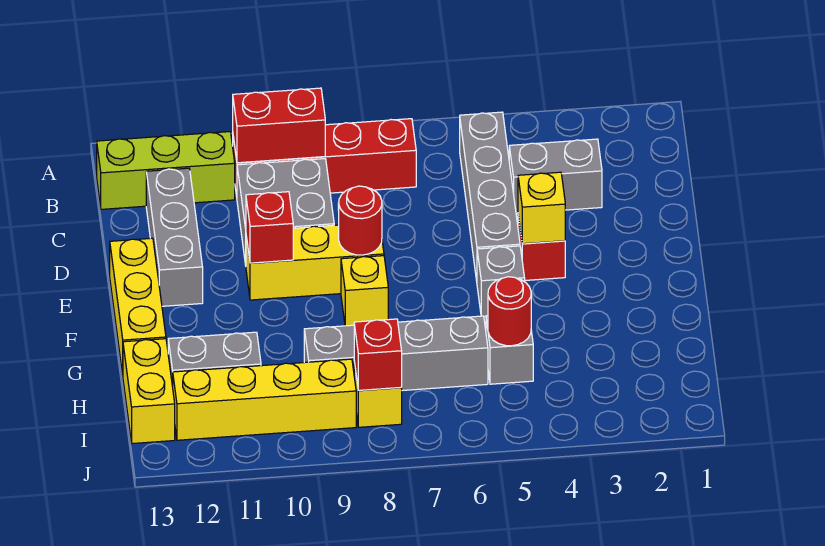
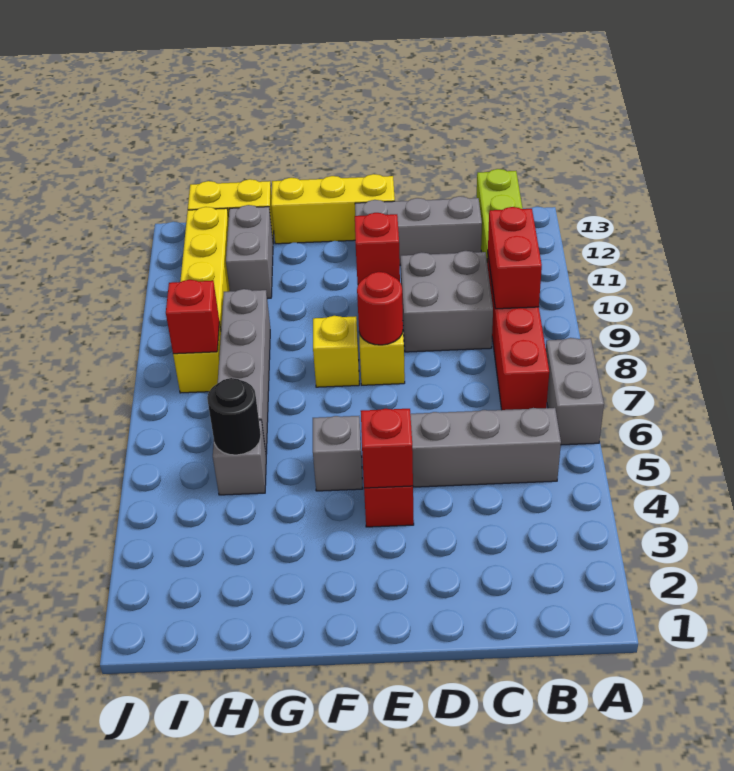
grey 1x2 brick [509,139,602,214] -> grey 1x2 brick moved to [546,338,604,445]
yellow 1x1 brick [518,172,565,244] -> red 1x1 brick [361,409,413,488]
red 1x1 round brick [488,277,531,346] -> black 1x1 round brick [207,378,261,455]

